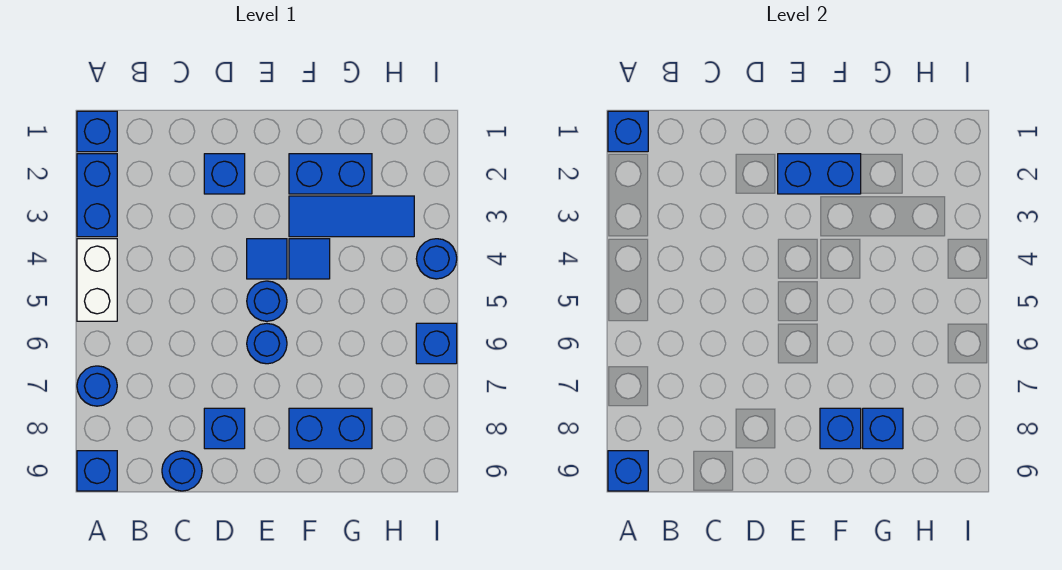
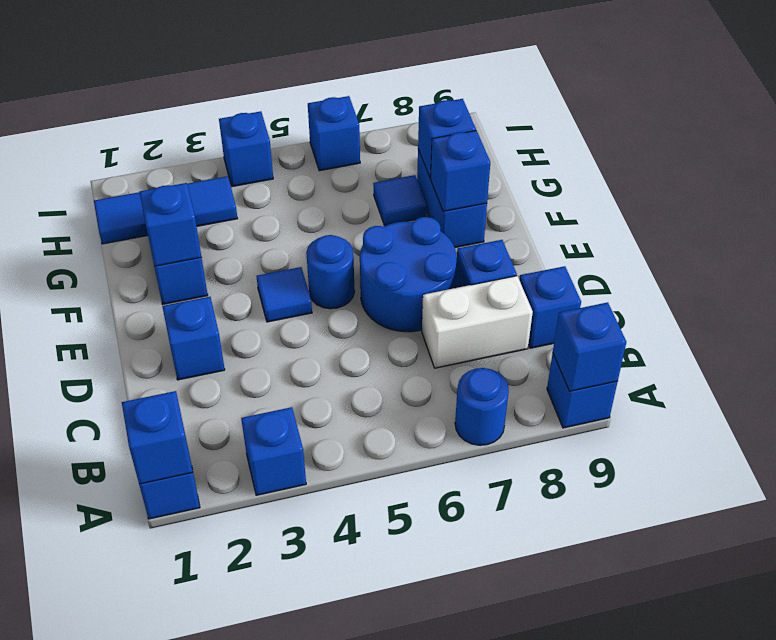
blue 1x2 brick [77,154,117,237] -> blue 1x1 brick [241,407,306,495]
white 1x2 brick [77,239,117,321] -> white 1x2 brick moved to [422,276,533,368]
blue 1x1 round brick [162,451,202,491] -> blue 1x1 brick [519,266,581,348]
blue 1x2 brick [778,154,861,194] -> blue 1x1 brick [139,183,201,266]
blue 1x1 round brick [247,323,287,364] -> blue 2x2 round brick [360,217,457,332]
blue 1x3 tile [289,196,414,237] -> blue 1x3 tile turned to [94,176,238,244]
blue 1x1 tile [289,239,330,279] -> blue 1x1 tile moved to [373,175,427,226]
blue 1x1 round brick [416,239,457,279] -> blue 1x1 brick [219,111,273,187]

